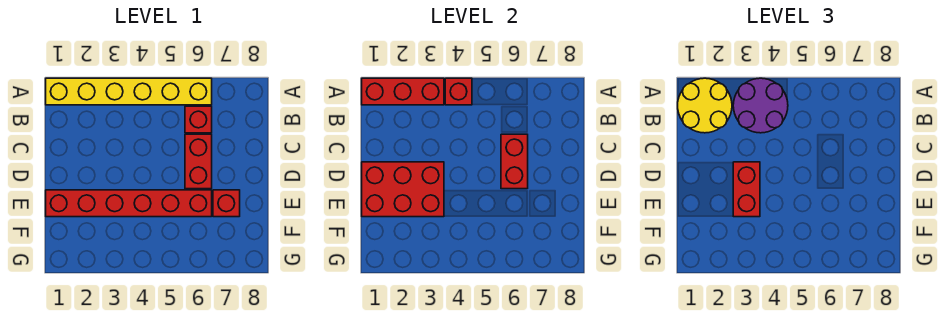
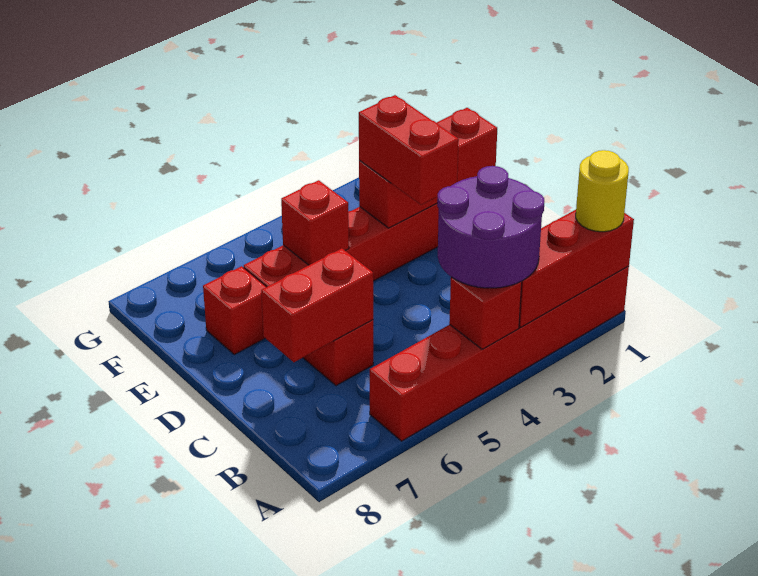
yellow 1x6 brick [46,78,212,105] -> red 1x6 brick [370,266,629,441]
yellow 2x2 round brick [678,78,732,133] -> yellow 1x1 round brick [576,150,629,232]
red 1x1 brick [185,106,212,133] -> red 1x1 brick moved to [281,180,349,265]
red 1x2 brick [501,134,528,189] -> red 1x2 brick turned to [261,248,373,362]
red 2x3 brick [362,162,444,217] -> red 1x3 brick [359,108,497,228]

